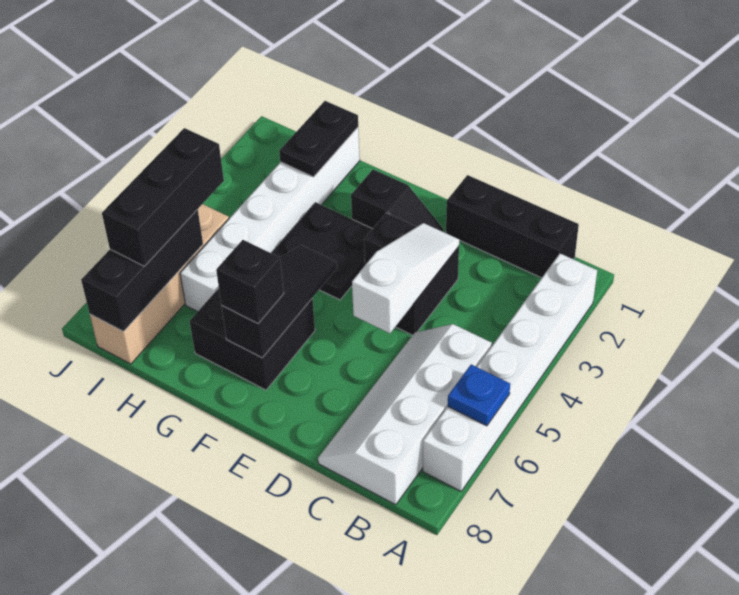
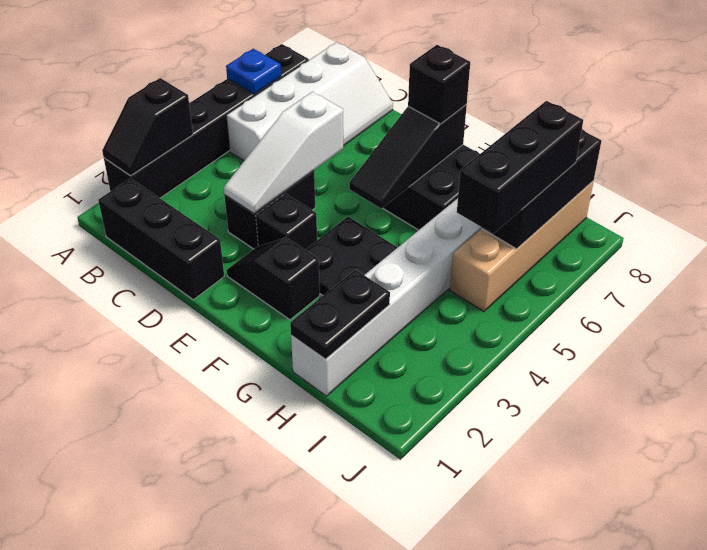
white 1x6 brick [423,254,597,491] -> black 1x6 brick [104,44,309,198]
none -> black 1x2 slope [102,78,193,176]

